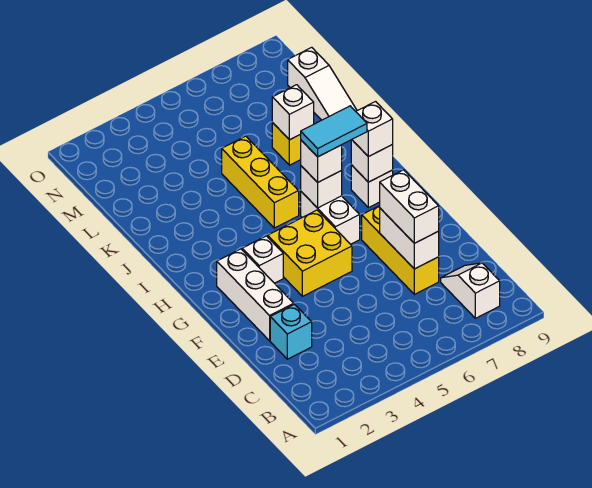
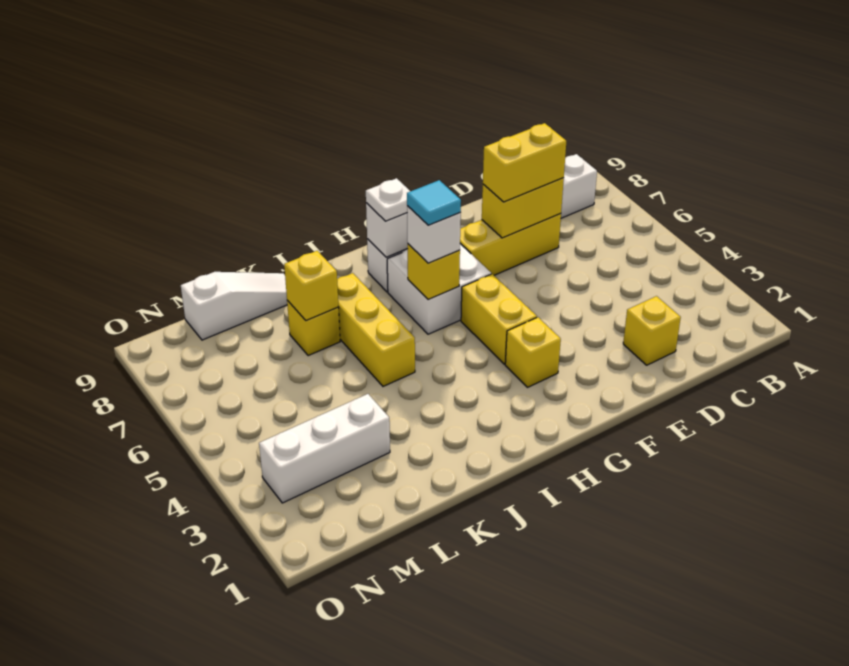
cyan 1x1 brick [270,304,312,359] -> yellow 1x1 brick [623,296,681,365]
white 1x2 brick [380,208,439,269] -> yellow 1x2 brick [482,178,564,238]
white 1x2 brick [380,170,439,243] -> yellow 1x2 brick [483,123,566,202]
white 1x3 brick [217,249,294,341] -> white 1x3 brick moved to [259,394,390,503]
yellow 2x2 brick [268,210,352,296] -> yellow 1x2 brick [461,274,537,364]
white 1x1 brick [242,236,283,283] -> yellow 1x1 brick [505,317,561,387]
white 1x2 brick [301,192,360,244] -> white 2x2 brick [387,244,491,334]
white 1x1 brick [301,166,342,208] -> yellow 1x1 brick [408,244,460,300]
cyan 1x2 tile [301,106,367,157] -> cyan 1x1 tile [407,180,461,225]
white 1x1 brick [352,102,393,157] -> white 1x1 plate [366,178,410,221]
yellow 1x3 brick [222,136,299,228] -> yellow 1x3 brick turned to [337,273,415,386]
white 1x1 brick [272,85,314,140] -> yellow 1x1 brick [284,251,338,321]

